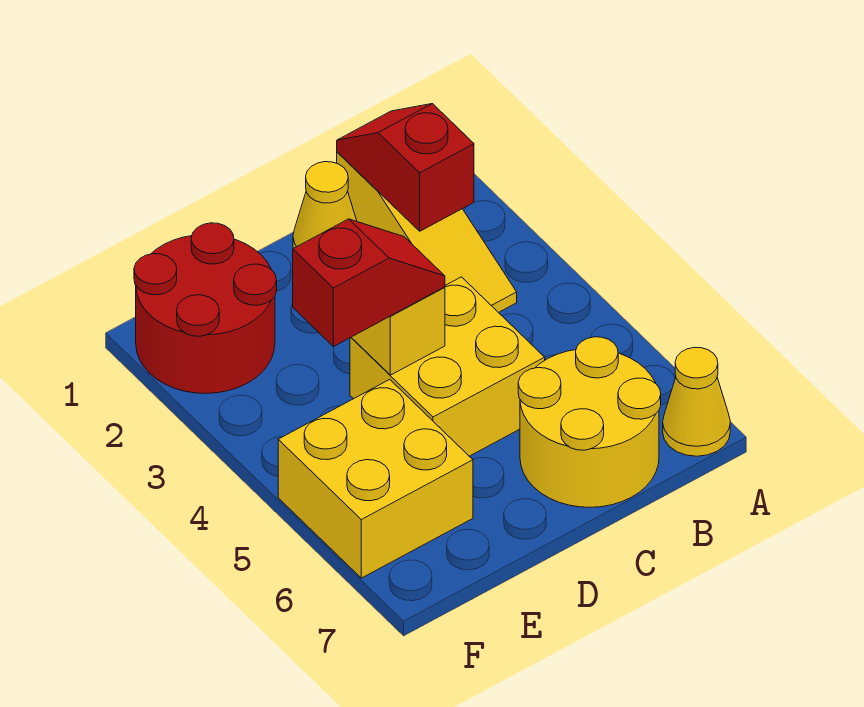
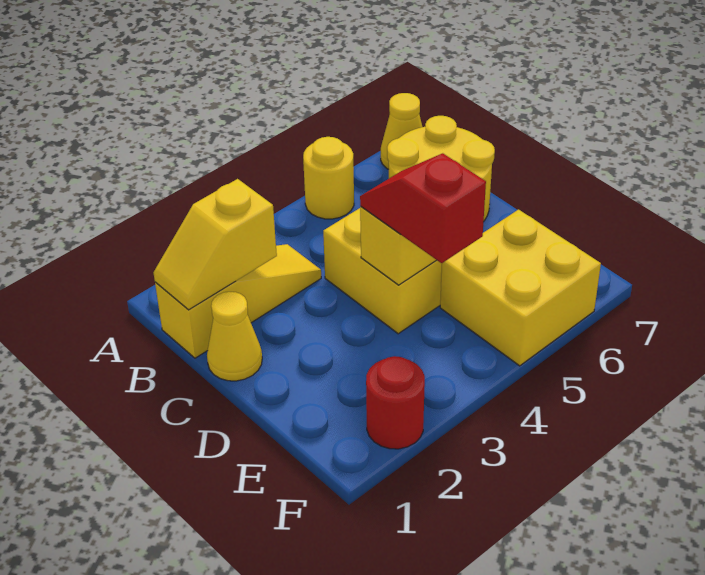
none -> yellow 1x1 round brick [303,137,354,219]
red 1x2 slope [337,104,474,231] -> yellow 1x2 slope [154,179,277,310]
red 2x2 round brick [134,223,277,394] -> red 1x1 round brick [366,356,425,449]

